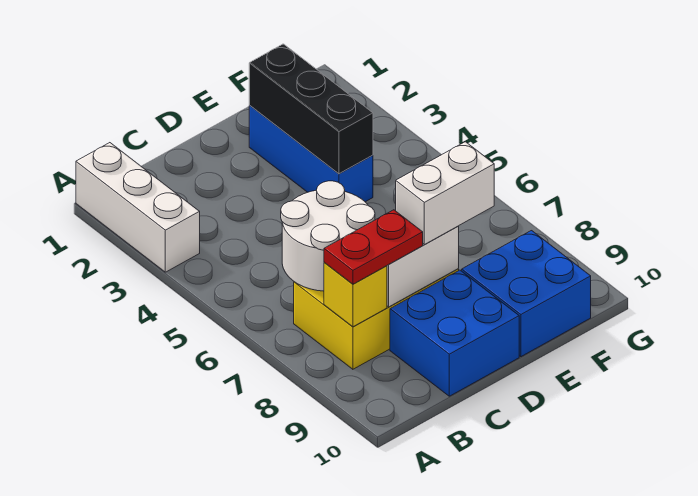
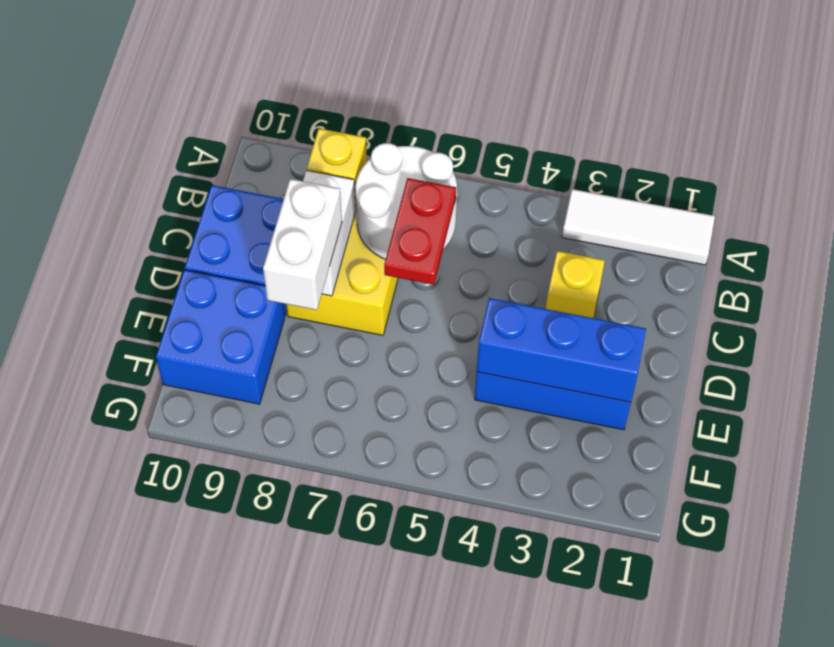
white 1x3 brick [76,143,200,272] -> white 1x3 tile [562,189,715,265]
red 1x2 plate [324,210,423,284] -> red 1x2 plate moved to [384,178,456,285]
none -> yellow 1x1 brick [546,251,605,318]
black 1x3 brick [249,44,373,174] -> blue 1x3 brick [477,298,646,402]

